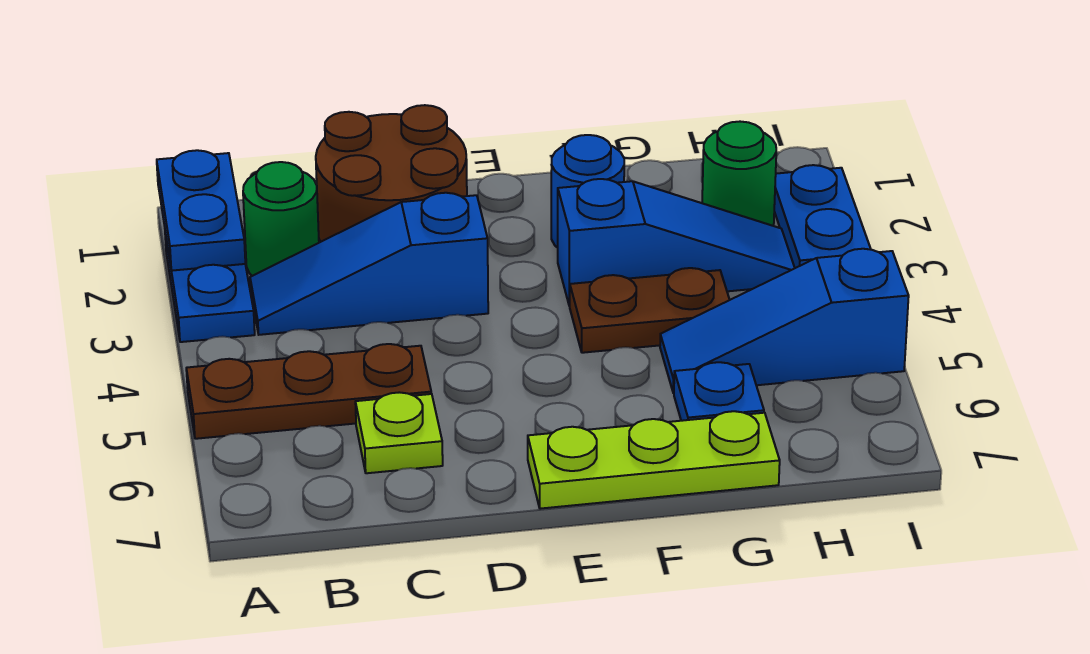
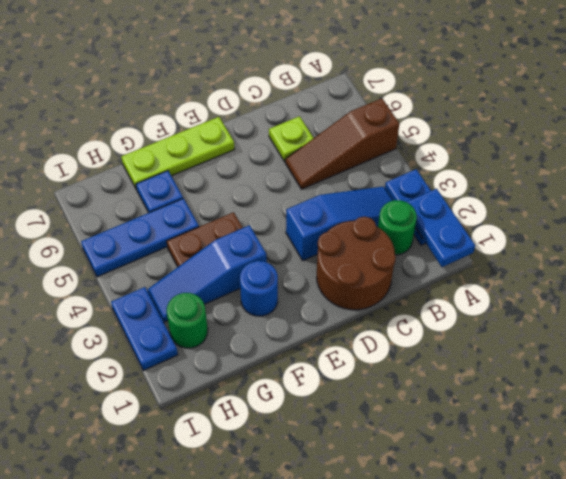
brown 1x3 plate [186,344,431,439] -> brown 1x3 slope [285,98,399,189]
blue 1x3 slope [660,249,909,393] -> blue 1x3 plate [81,198,199,277]

